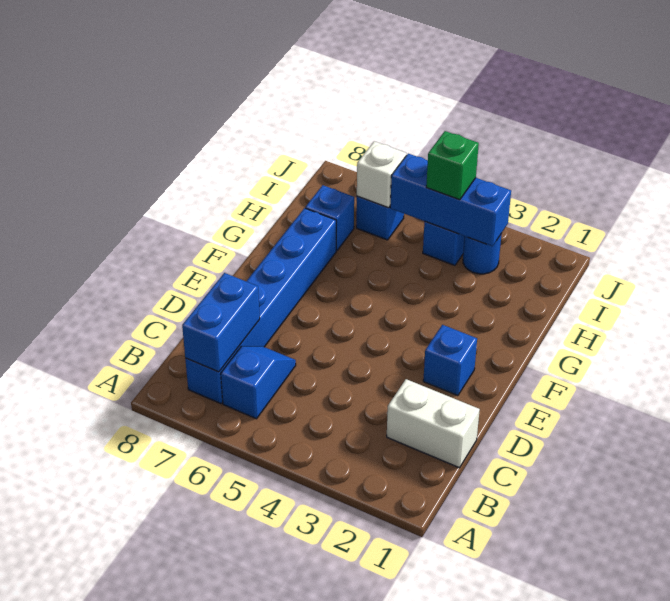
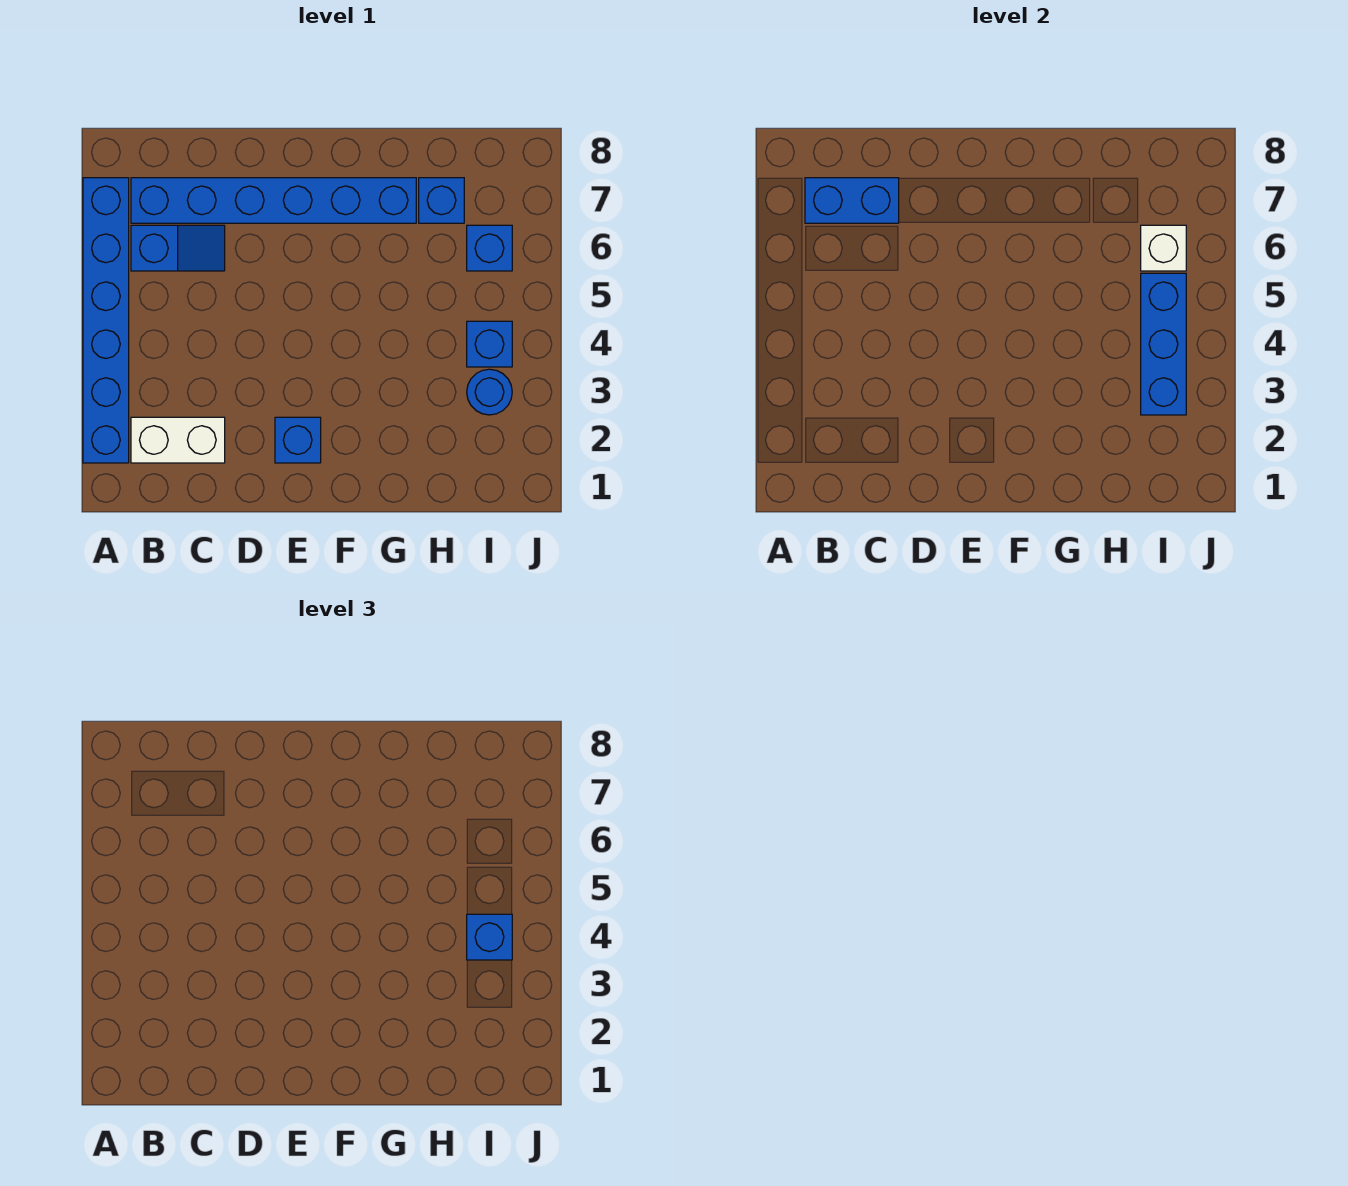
none -> blue 1x6 brick [83,178,129,463]
white 1x2 brick [387,379,480,468] -> white 1x2 brick turned to [131,417,225,463]
green 1x1 brick [426,131,479,200] -> blue 1x1 brick [467,914,512,960]

